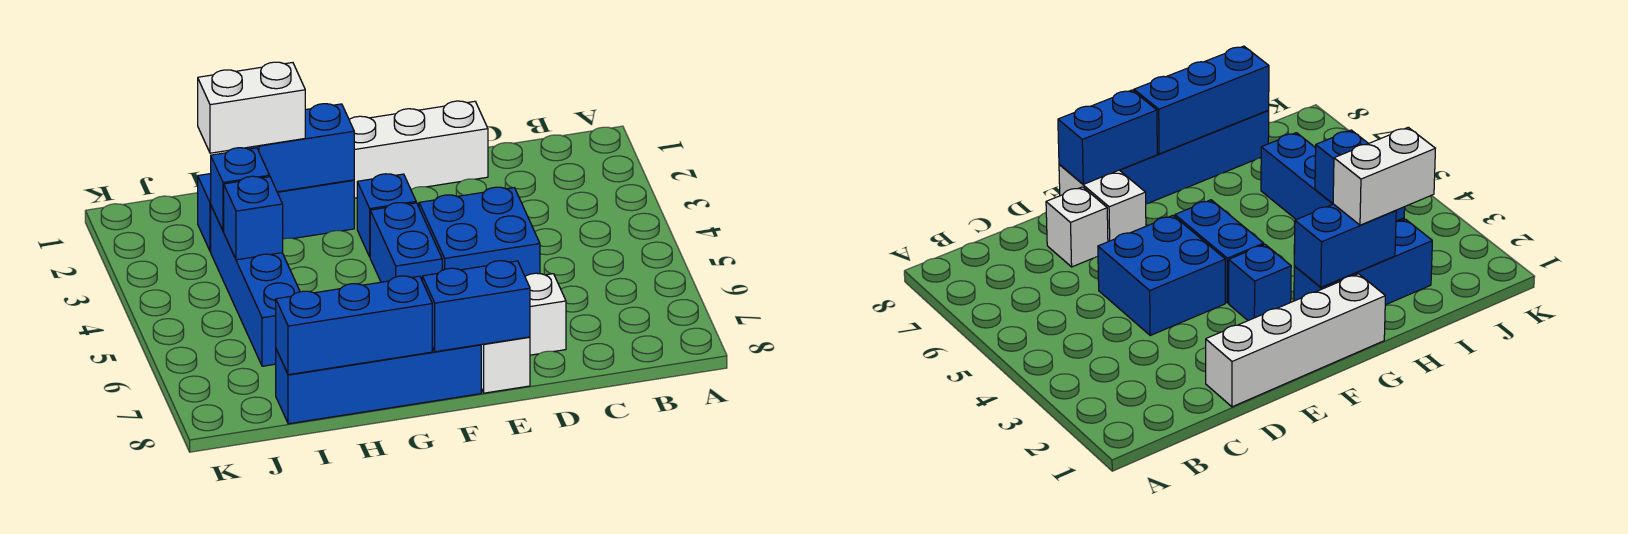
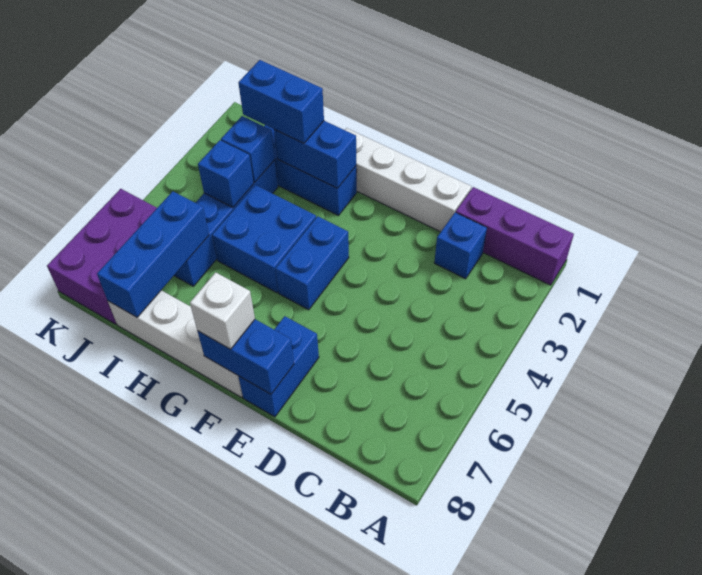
none -> purple 1x3 brick [456,187,574,285]
blue 2x2 brick [419,187,540,276] -> blue 2x2 brick moved to [212,185,316,293]
white 1x1 brick [525,273,566,355] -> white 1x1 brick moved to [190,272,255,349]
white 1x2 brick [481,337,530,393] -> blue 1x2 brick [238,316,319,417]
blue 1x1 brick [357,174,416,257] -> blue 1x1 brick moved to [434,212,487,279]
blue 1x4 brick [276,345,481,424] -> white 1x4 brick [108,290,243,397]
blue 1x3 brick [276,276,432,375] -> blue 1x3 brick turned to [97,191,209,317]
white 1x2 brick [198,62,305,153] -> blue 1x2 brick [238,60,324,143]
none -> purple 2x3 brick [47,189,157,324]

